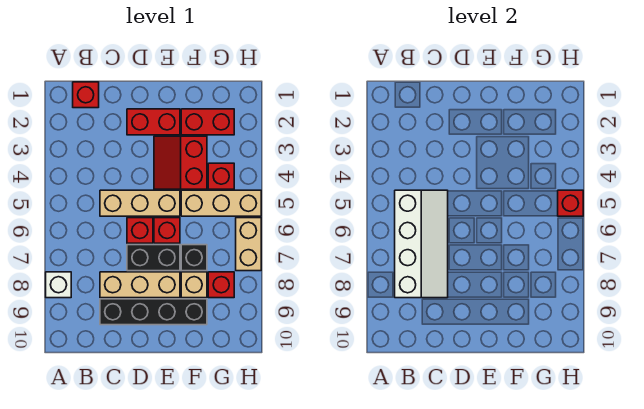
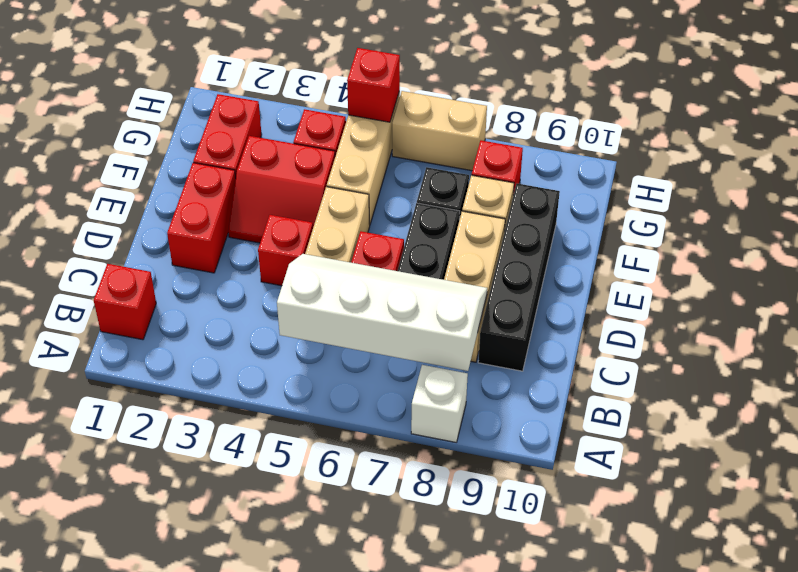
red 1x1 brick [154,218,180,243] -> red 1x1 brick moved to [258,215,313,286]

